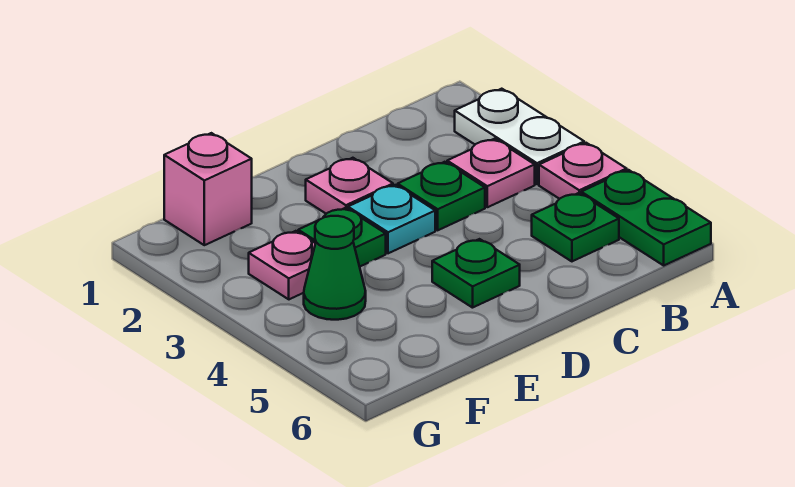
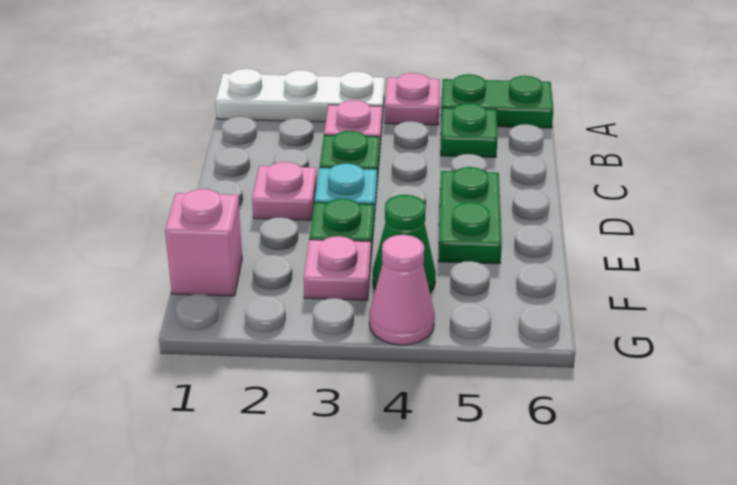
white 1x2 plate [455,89,584,184] -> white 1x3 plate [216,69,385,122]
green 1x1 plate [432,239,520,308] -> green 1x2 plate [439,167,502,264]
none -> pink 1x1 cone [369,235,435,345]

